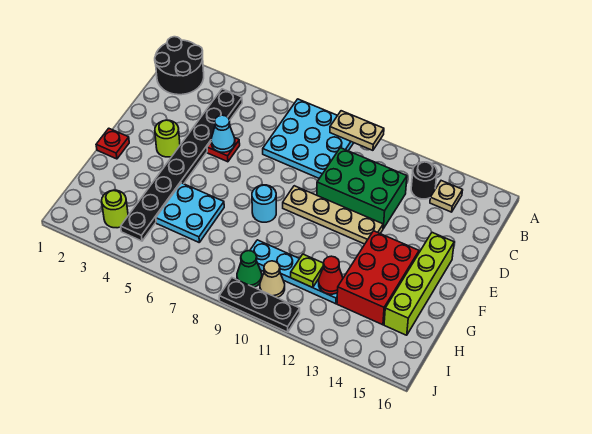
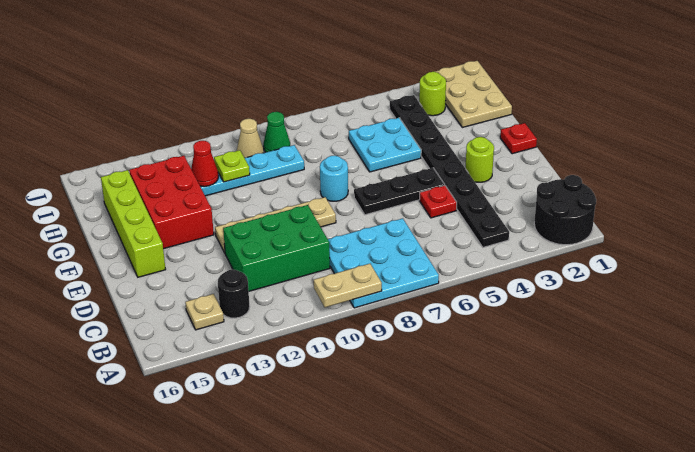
cyan 1x1 cone [211,115,235,152] -> none
none -> tan 2x3 plate [435,61,512,127]
black 1x3 plate [219,278,300,332] -> black 1x3 plate moved to [354,168,445,215]

